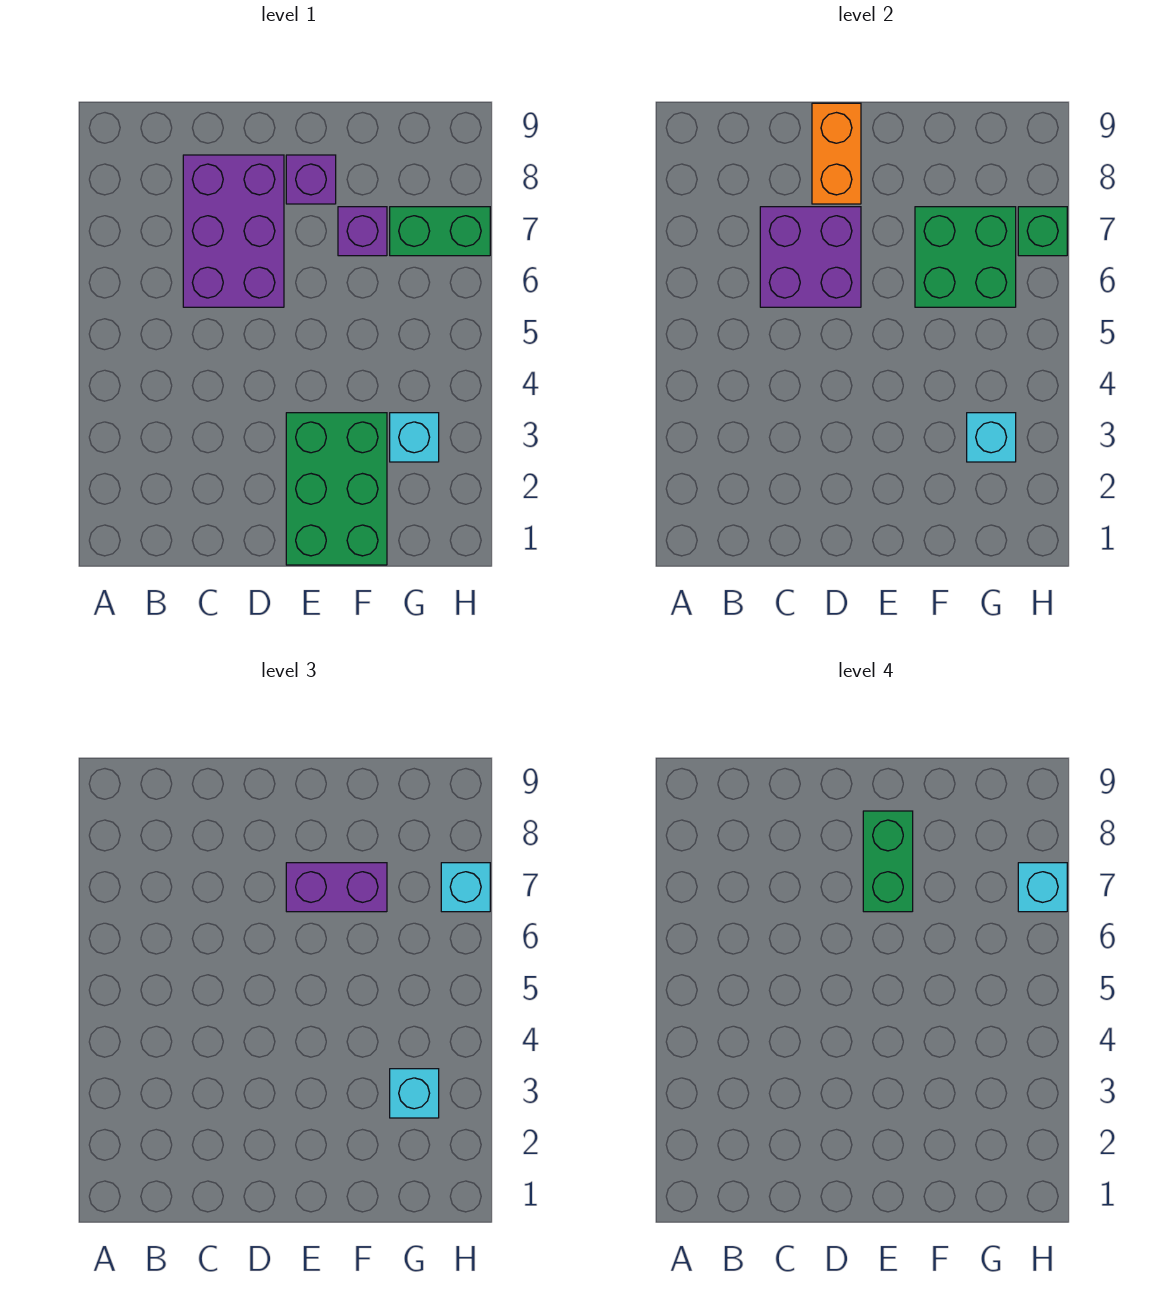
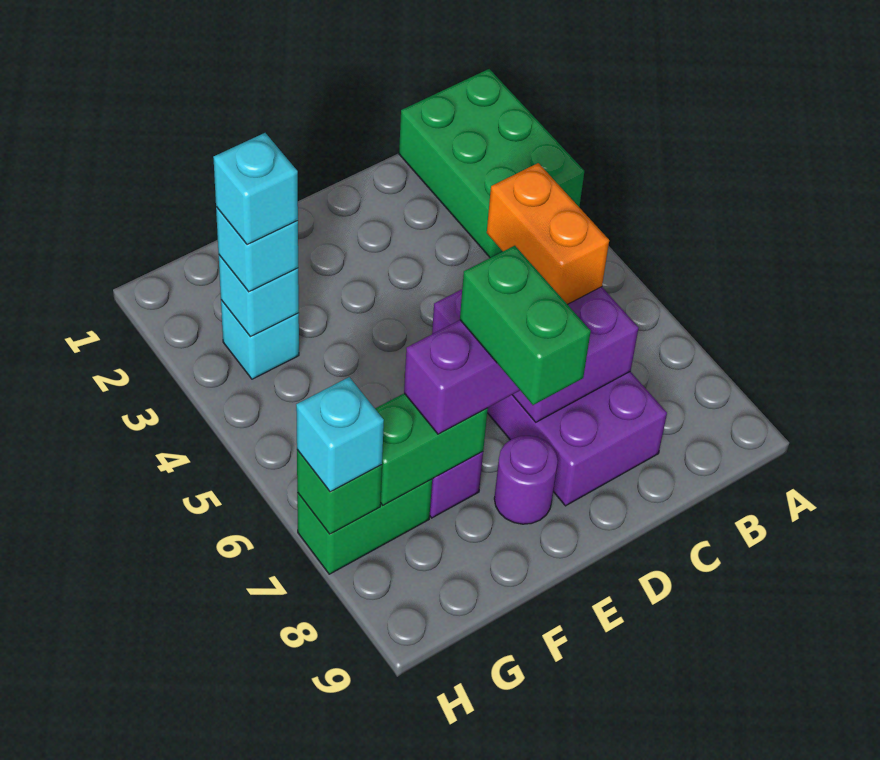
purple 2x3 brick [183,155,284,307] -> purple 2x4 brick [432,289,667,506]
orange 1x2 brick [812,103,861,204] -> orange 1x2 brick moved to [487,163,609,305]
green 2x3 brick [286,413,387,565] -> green 2x3 brick moved to [399,69,584,258]
purple 1x1 brick [286,155,336,204] -> purple 1x1 round brick [494,436,558,524]
green 2x2 brick [915,207,1016,307] -> green 1x2 brick [375,393,488,505]
cyan 1x1 brick [1018,863,1067,912] -> cyan 1x1 brick moved to [213,133,298,245]

